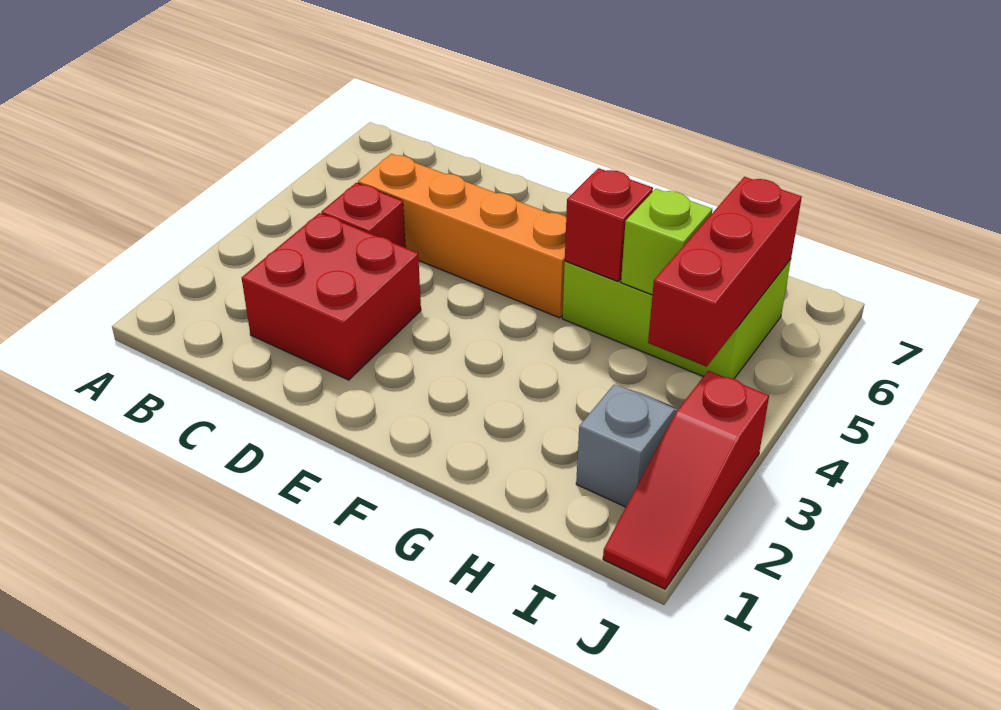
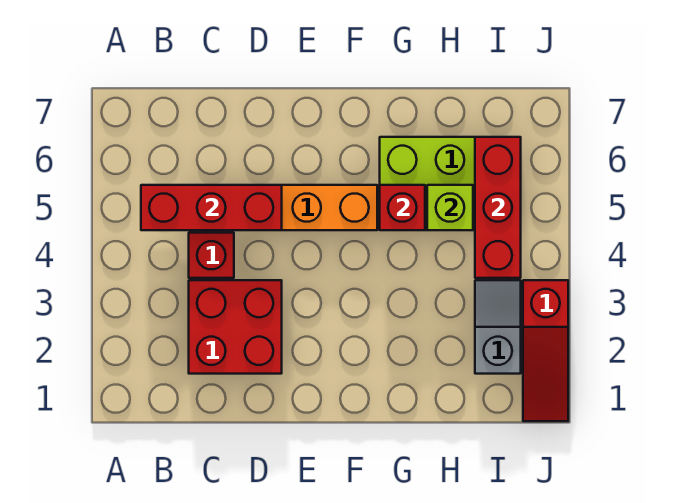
none -> red 1x3 brick [141,185,282,230]

